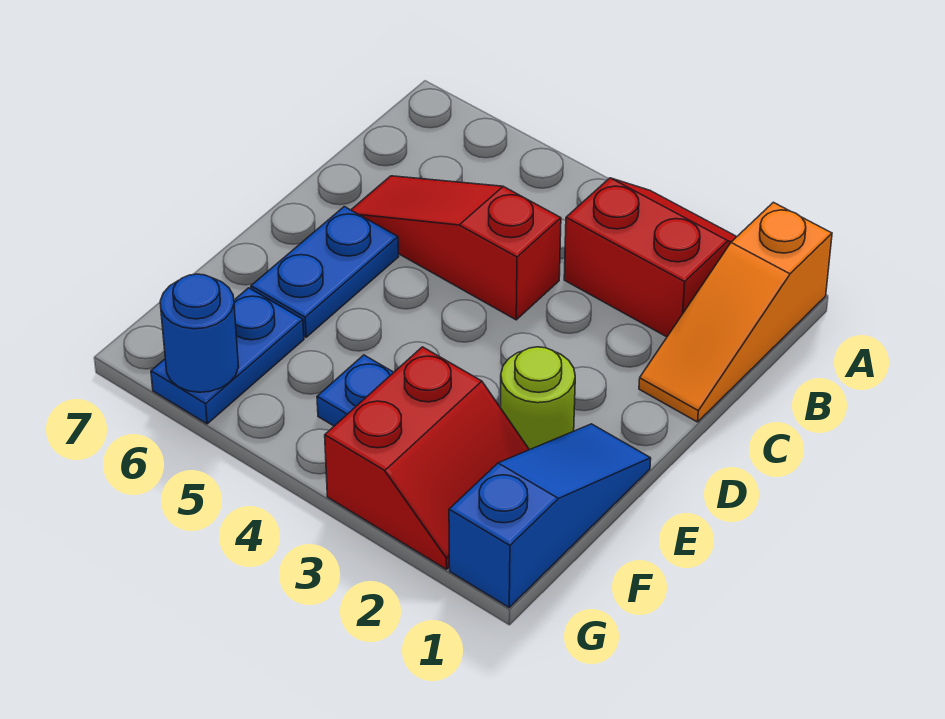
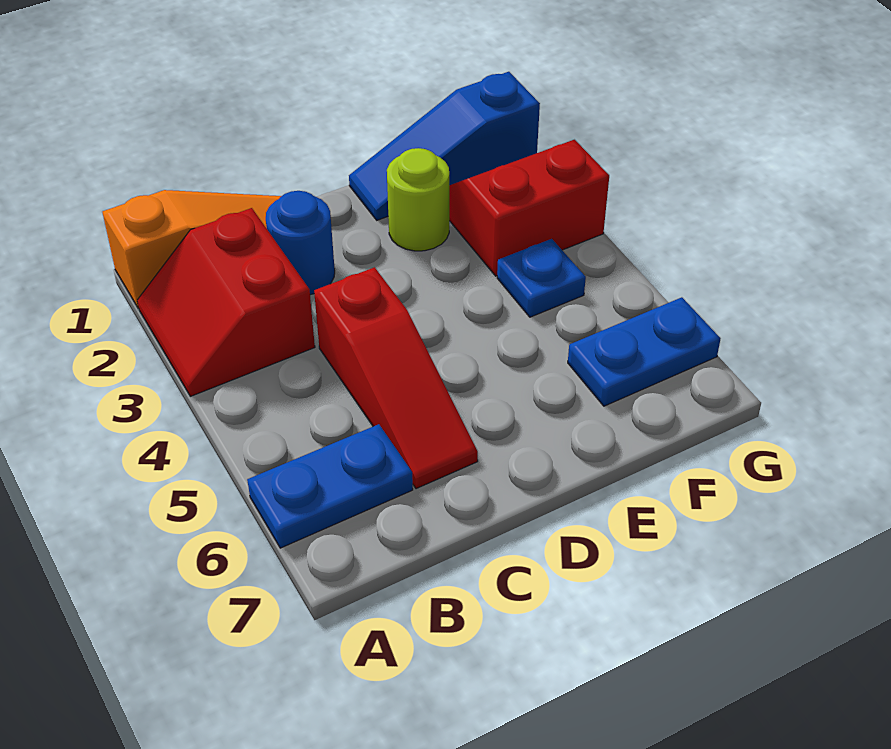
blue 1x2 plate [251,207,399,337] -> blue 1x2 plate moved to [247,424,413,548]
blue 1x1 round brick [160,274,238,392] -> blue 1x1 round brick moved to [266,191,335,295]

